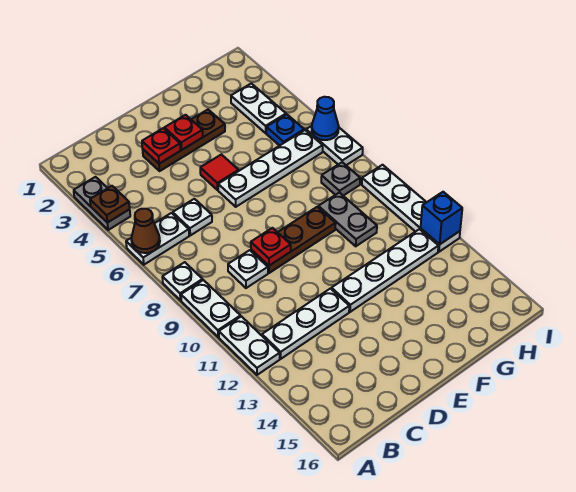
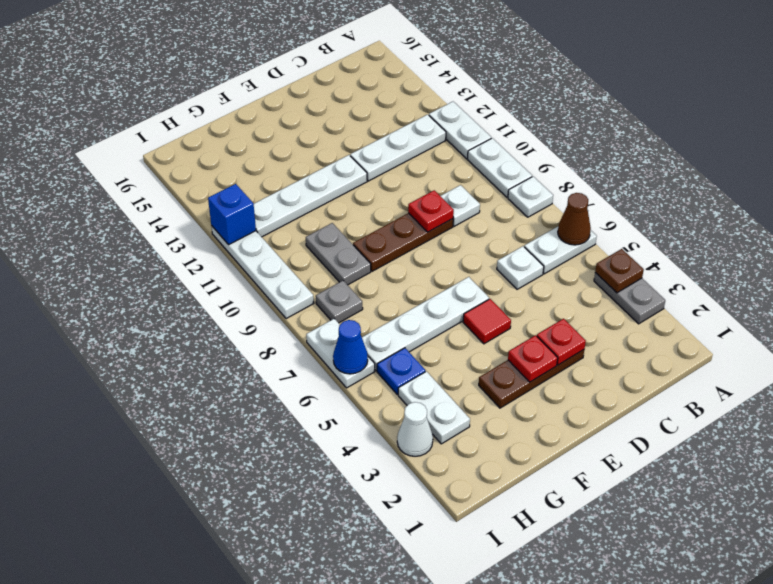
none -> white 1x1 cone [397,402,433,456]

